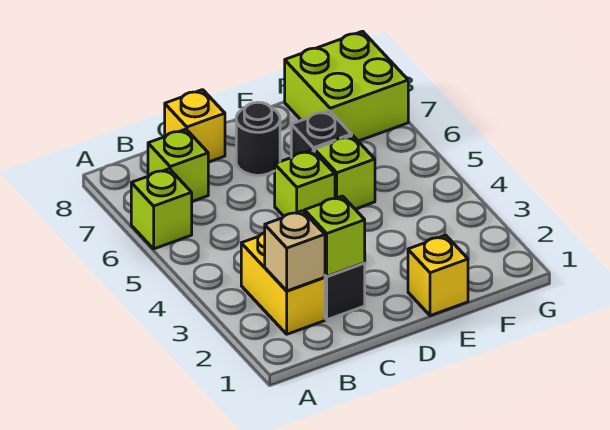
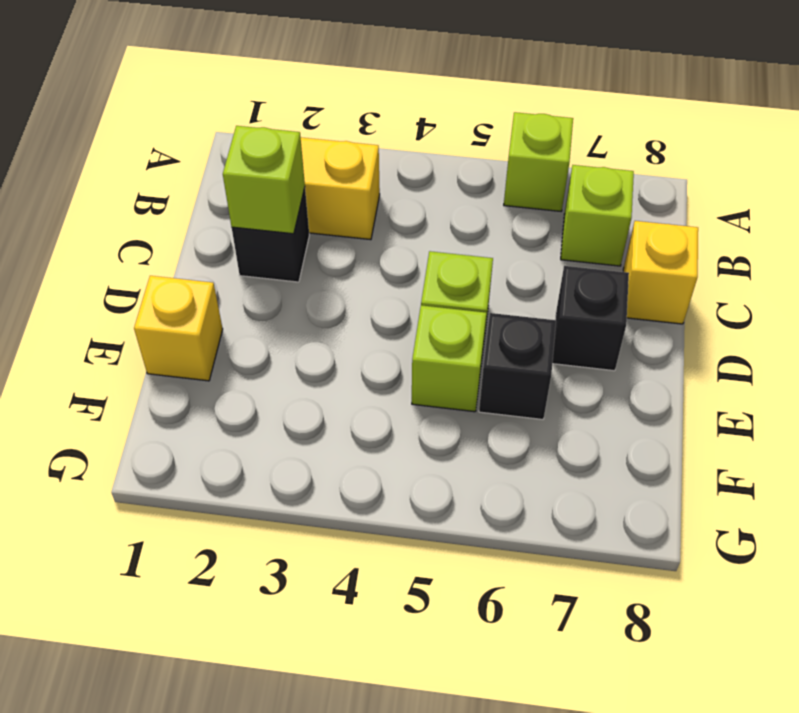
tan 1x1 brick [265,211,325,291] -> none
black 1x1 round brick [236,102,280,175] -> black 1x1 brick [552,266,629,371]
lime 2x2 brick [285,31,408,141] -> none

